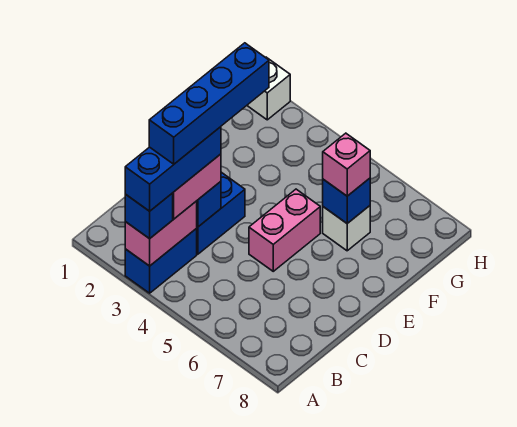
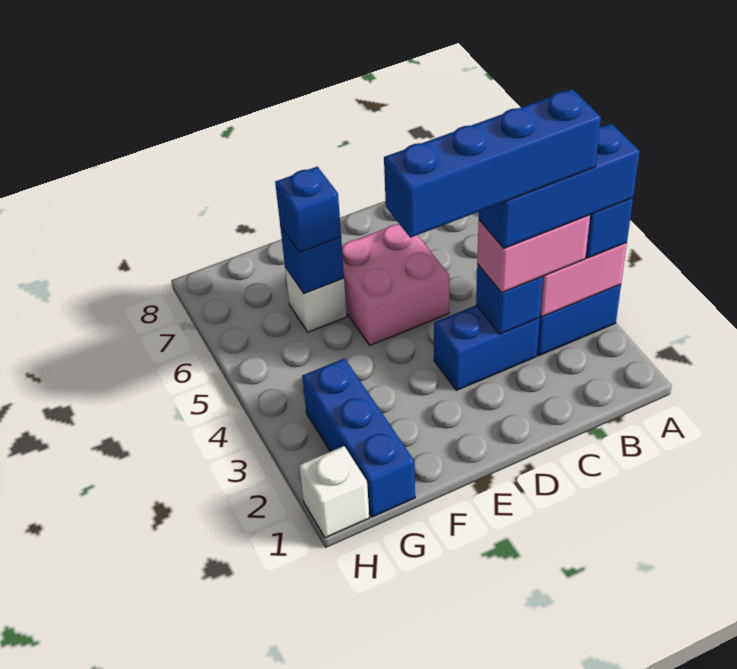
pink 1x2 brick [249,189,320,271] -> pink 2x2 brick [342,224,449,345]
pink 1x1 brick [323,133,370,196] -> blue 1x1 brick [275,167,341,252]
none -> blue 1x3 brick [302,358,415,517]

